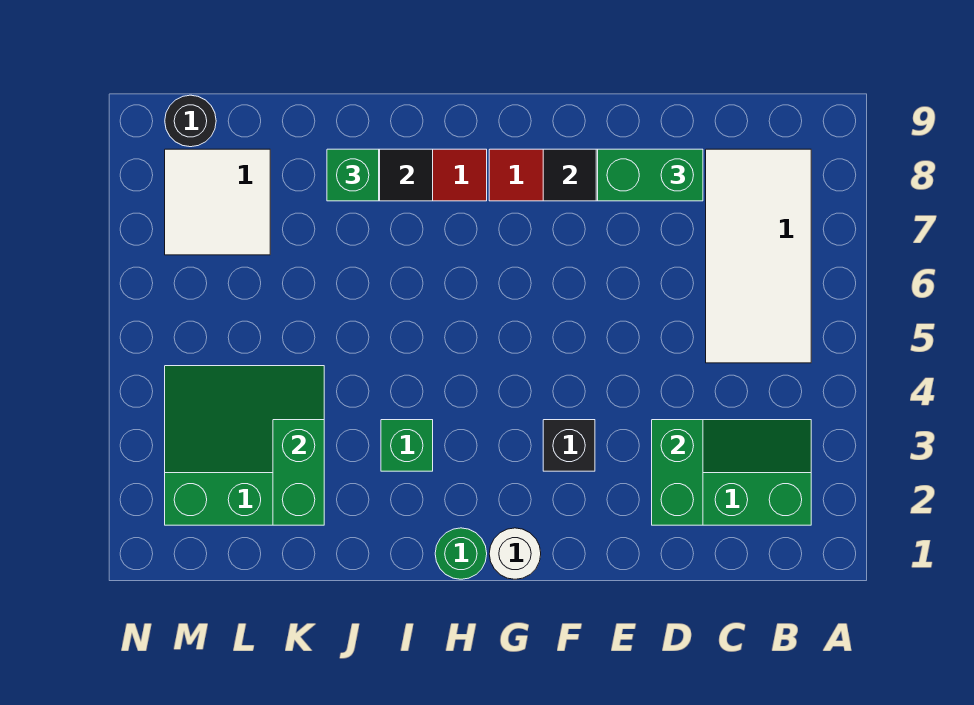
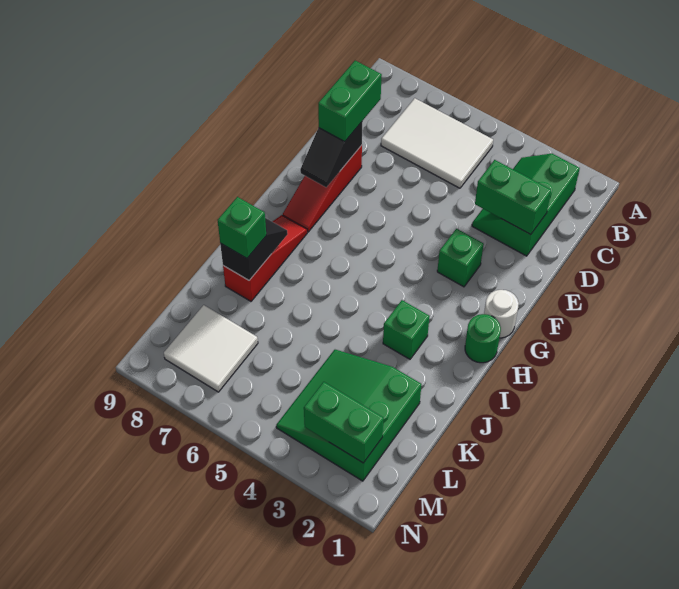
white 2x4 tile [706,149,811,363] -> white 2x3 tile [381,98,493,188]
black 1x1 brick [543,420,595,471] -> green 1x1 brick [437,229,484,287]
green 1x2 brick [273,420,324,525] -> green 1x2 brick moved to [304,382,384,463]
black 1x1 round brick [165,95,216,147] -> none

